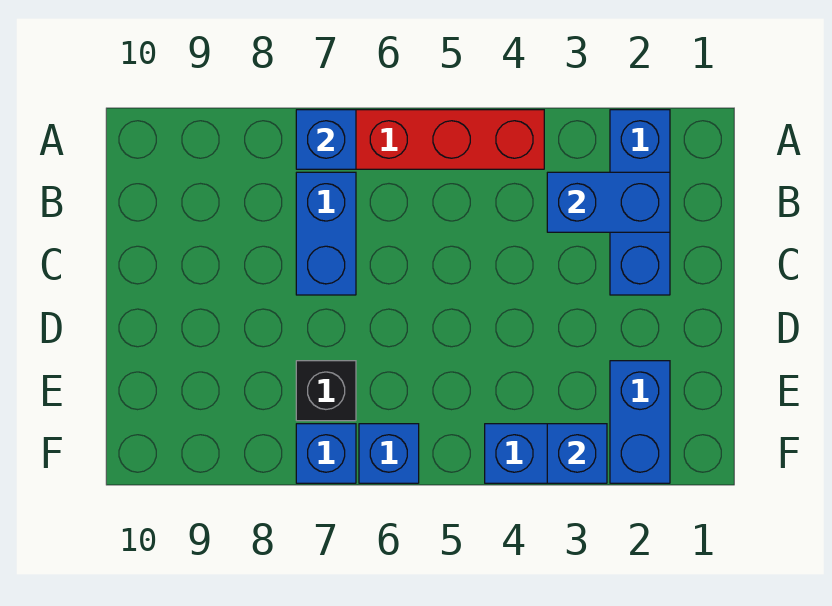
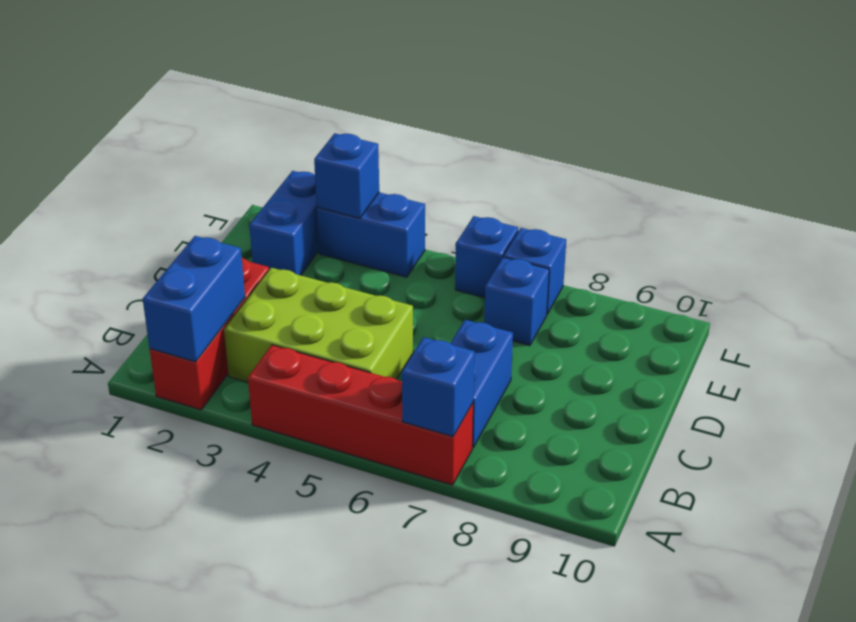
blue 1x3 brick [610,110,670,295] -> red 1x3 brick [150,258,269,410]
blue 1x2 brick [547,172,670,232] -> blue 1x2 brick turned to [143,236,245,362]
none -> lime 2x3 brick [224,268,413,382]
black 1x1 brick [296,361,356,421] -> blue 1x1 brick [484,257,549,346]

